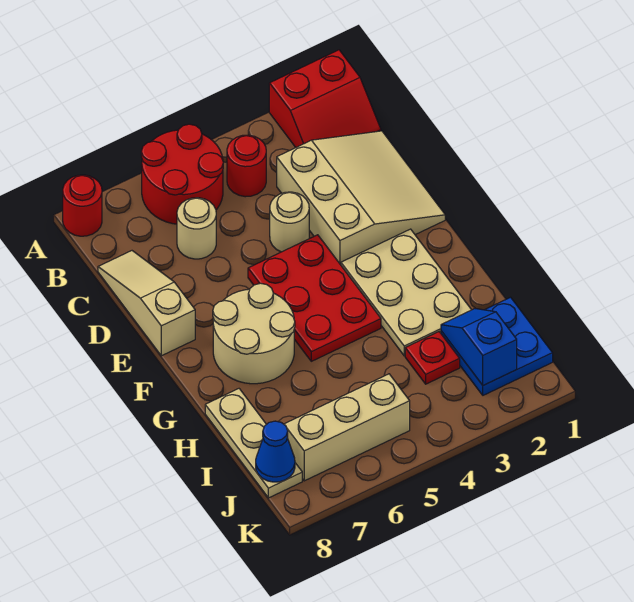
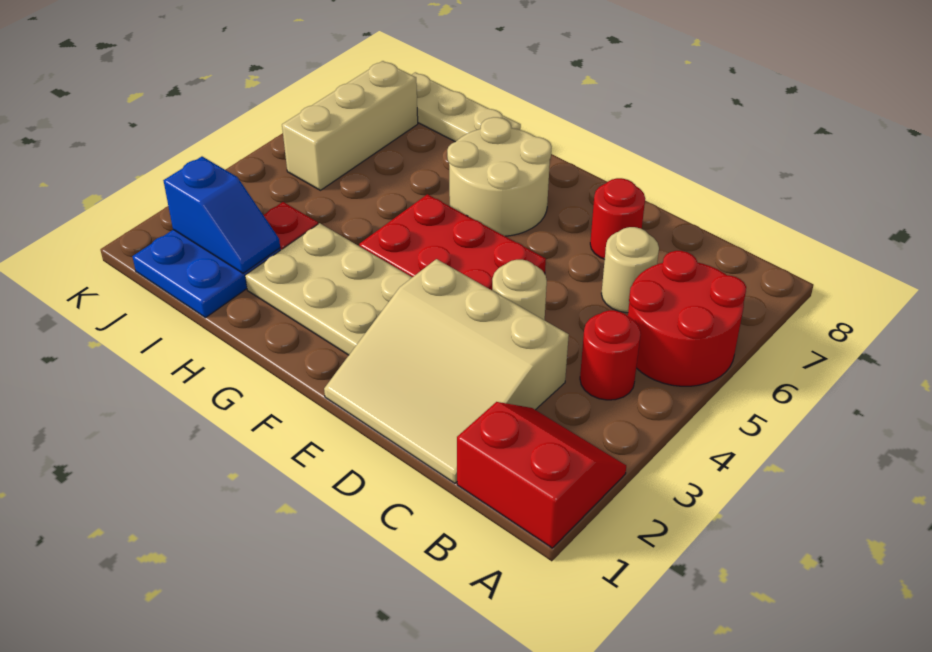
red 2x2 slope [269,50,381,147] -> red 2x2 slope turned to [457,402,626,548]
red 1x1 round brick [63,175,102,236] -> red 1x1 round brick moved to [590,178,645,259]
tan 1x3 slope [98,251,195,356] -> none
blue 1x1 cone [256,421,295,482] -> none

